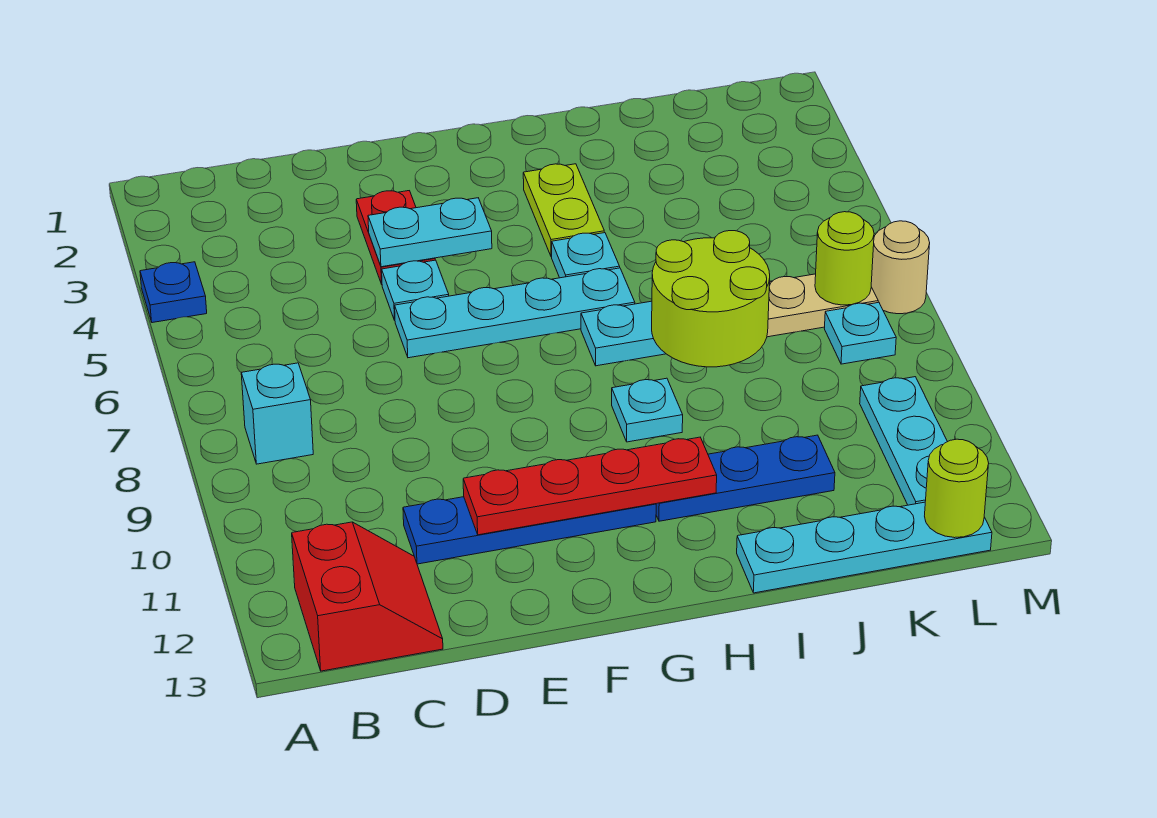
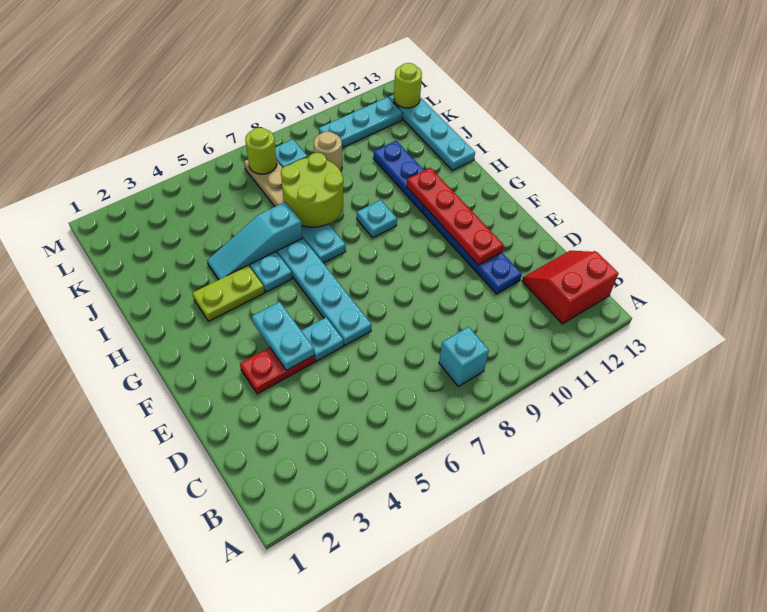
blue 1x1 plate [140,262,207,323] -> none
none -> cyan 1x3 slope [207,202,303,280]
tan 1x1 round brick [871,221,930,314] -> tan 1x1 round brick moved to [314,131,342,171]

